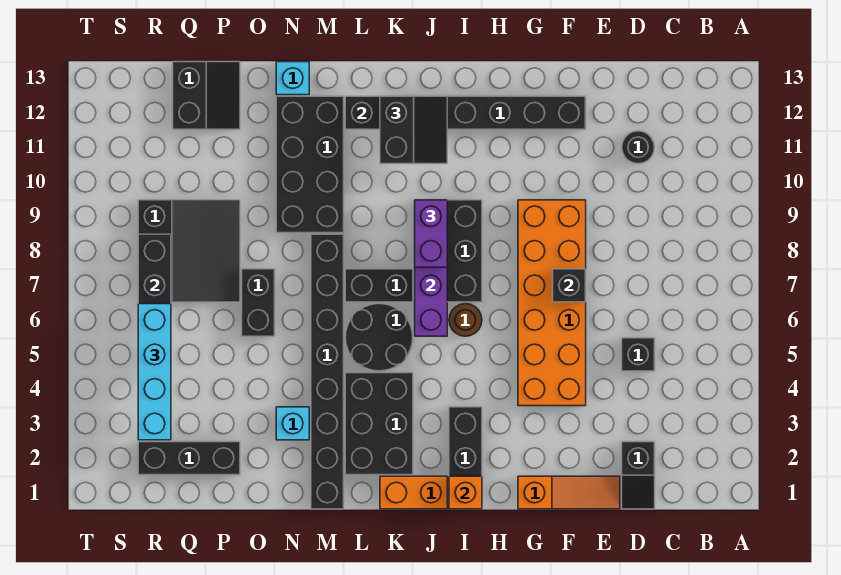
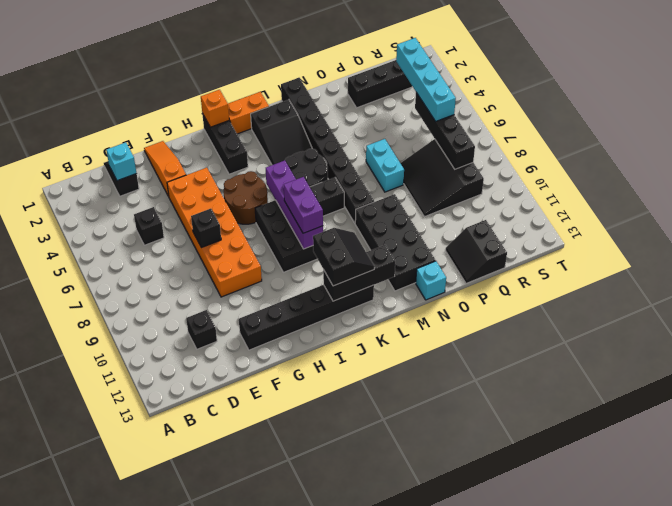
black 1x1 round brick [622,131,655,164] -> black 1x1 brick [186,310,217,349]
orange 1x3 slope [518,476,620,509] -> orange 1x3 slope turned to [144,141,186,196]
brown 1x1 round brick [449,304,482,336] -> brown 2x2 round brick [224,171,268,224]
black 2x2 slope [380,96,447,164] -> black 2x2 slope turned to [313,228,375,286]
black 2x3 brick [345,373,413,475] -> black 2x3 slope [251,100,312,165]
cyan 1x1 brick [276,407,309,440] -> cyan 1x1 brick moved to [106,142,137,181]
black 1x2 brick [242,269,275,336] -> cyan 1x2 brick [366,139,404,192]

